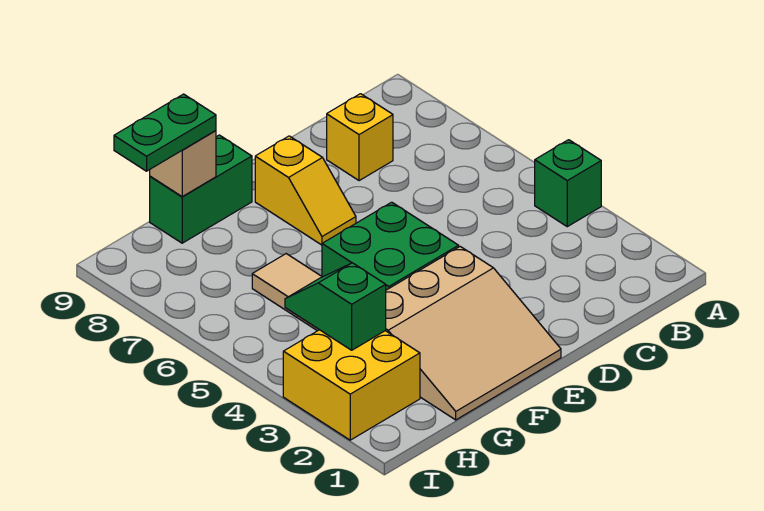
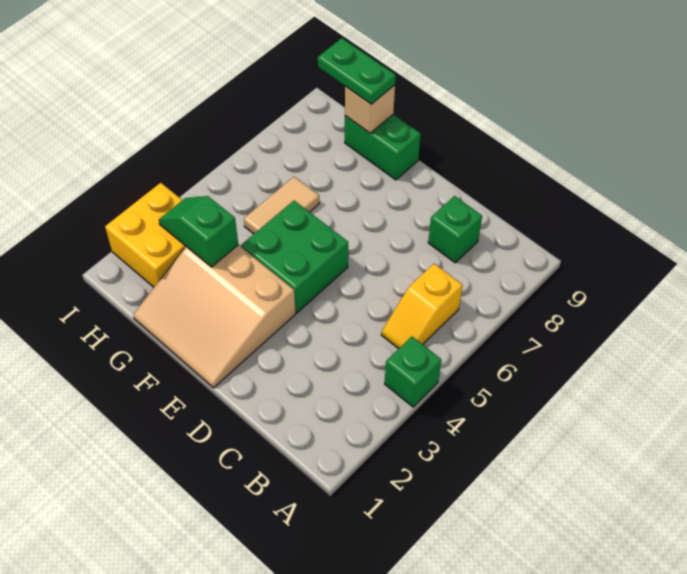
yellow 1x1 brick [327,94,393,181] -> green 1x1 brick [428,196,482,263]
yellow 1x2 slope [255,136,356,245] -> yellow 1x2 slope moved to [381,264,463,349]
green 1x2 slope [285,263,386,350] -> green 1x2 slope turned to [159,196,238,267]

